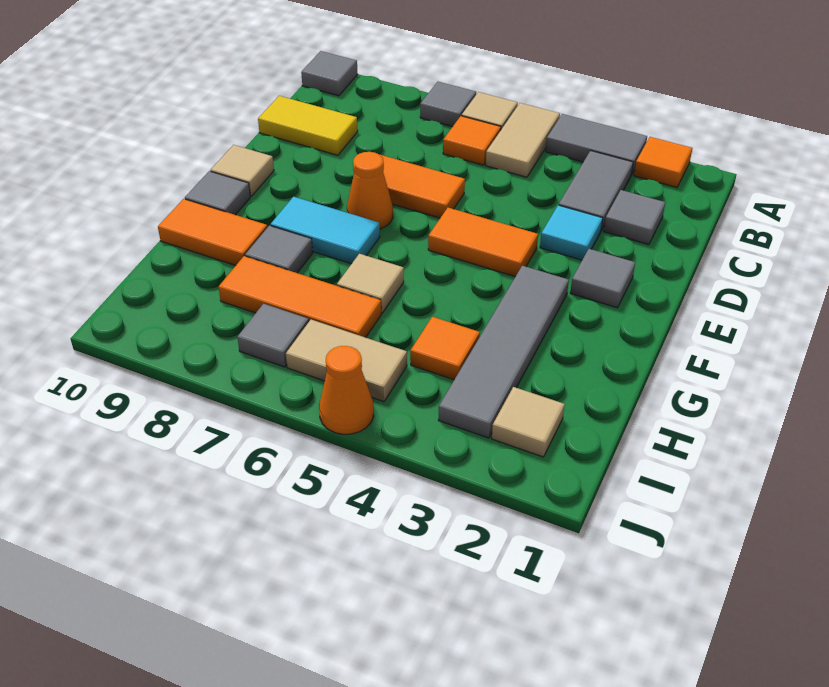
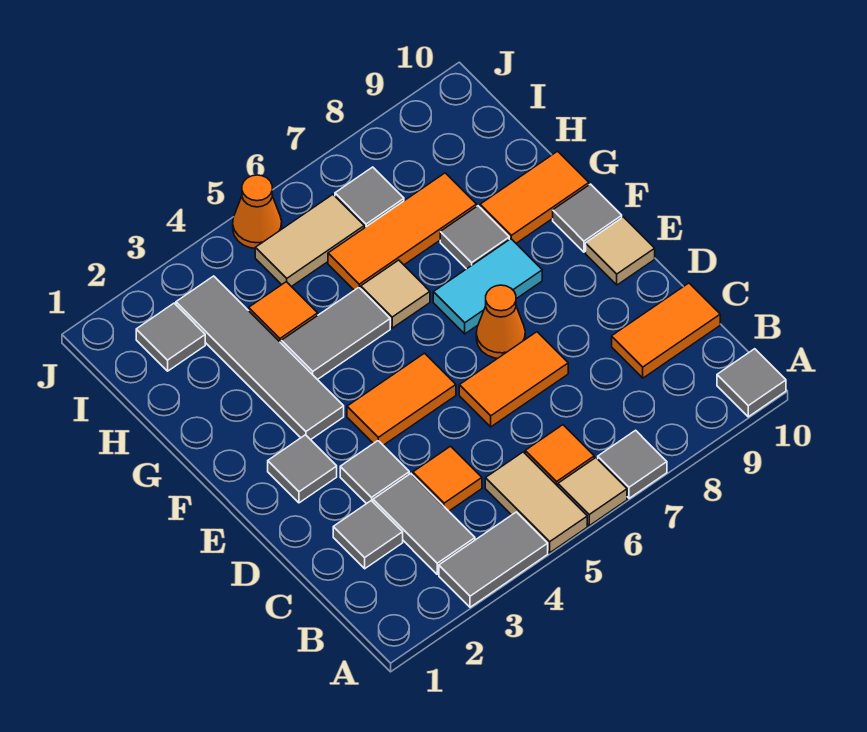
orange 1x1 tile [634,137,692,187] -> orange 1x1 tile moved to [413,446,482,511]
yellow 1x2 tile [258,96,358,155] -> orange 1x2 tile [612,283,720,378]
cyan 1x1 tile [540,205,603,260] -> grey 1x1 tile [340,441,409,504]
none -> grey 1x2 tile [281,288,390,380]
tan 1x1 tile [492,387,565,457] -> grey 1x1 tile [136,303,205,371]

